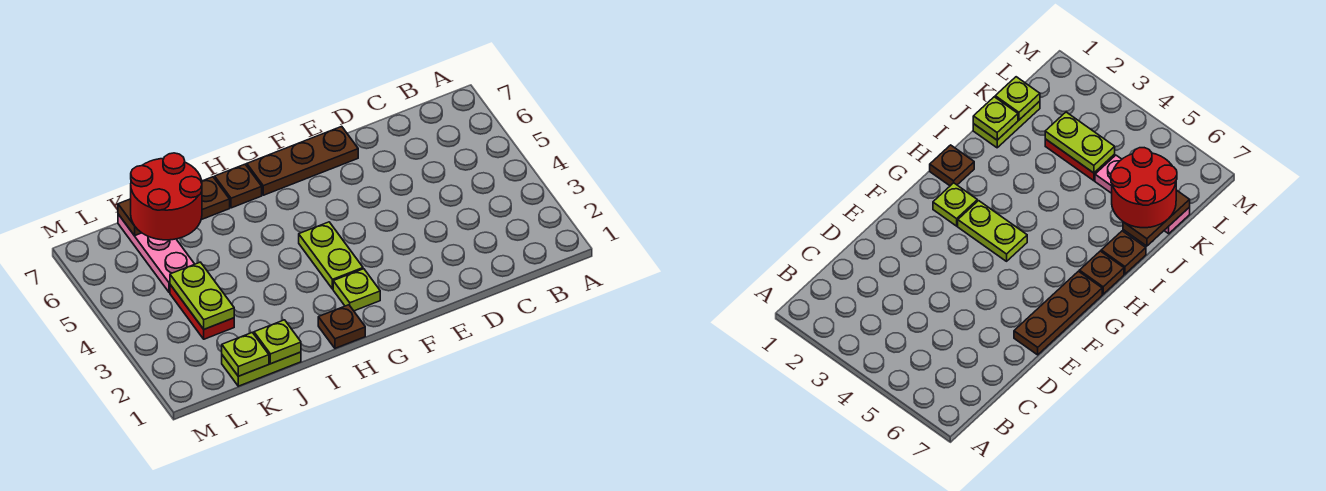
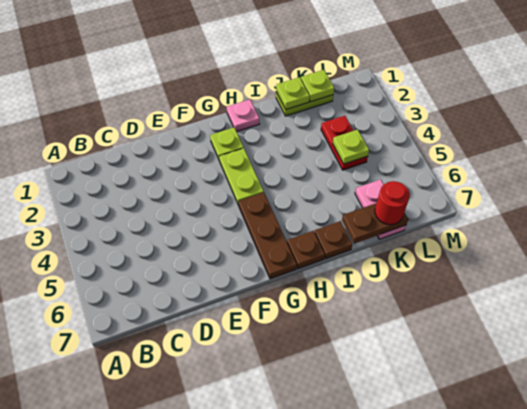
brown 1x3 plate [247,126,358,195] -> brown 1x3 plate turned to [239,193,297,279]
brown 1x1 plate [318,305,365,348] -> pink 1x1 plate [227,100,260,132]
red 2x2 round brick [131,153,202,240] -> red 1x1 round brick [375,181,410,225]
lime 1x2 plate [170,262,234,329] -> lime 1x1 plate [333,130,369,164]
pink 1x3 plate [118,214,194,293] -> pink 1x2 plate [355,179,406,239]

